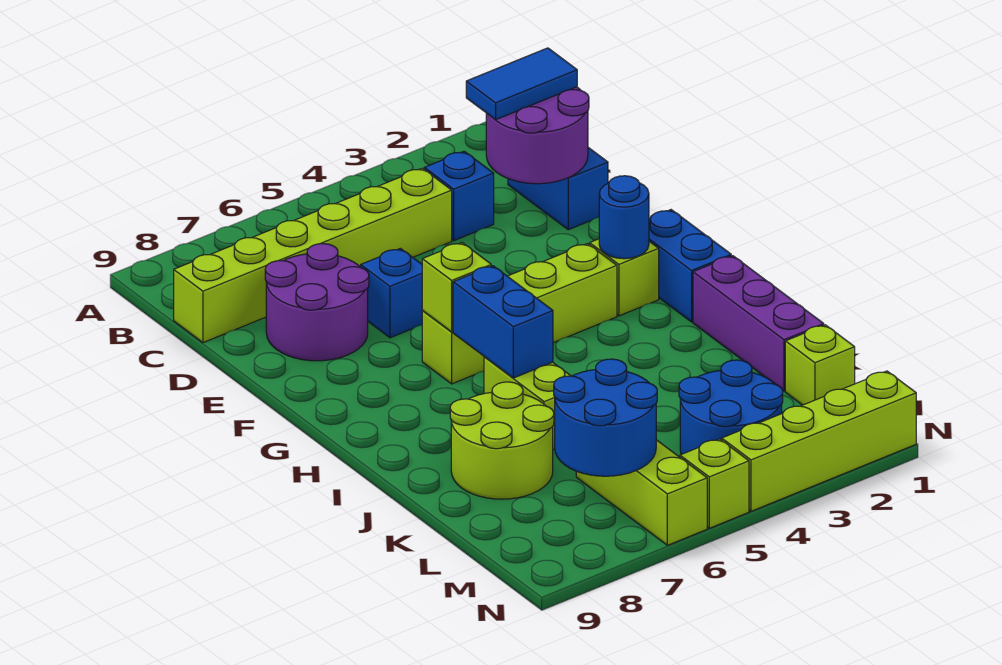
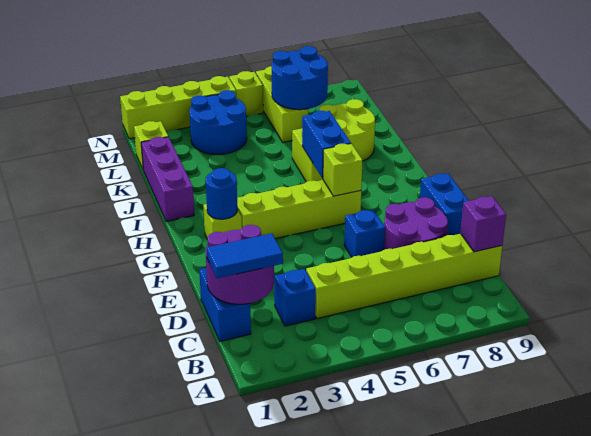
none -> purple 1x1 brick [460,196,506,252]
blue 1x2 brick [649,210,731,322] -> blue 1x2 brick moved to [420,173,469,235]

